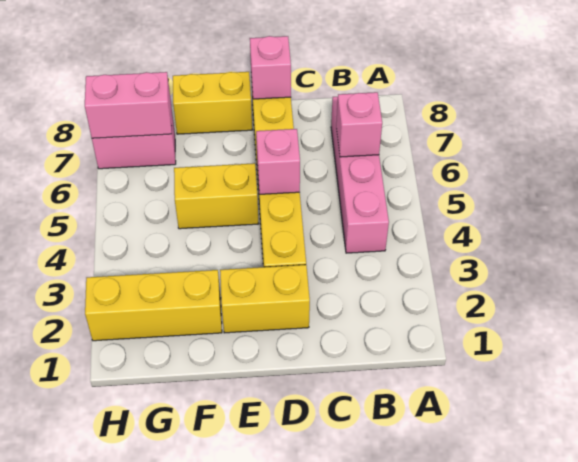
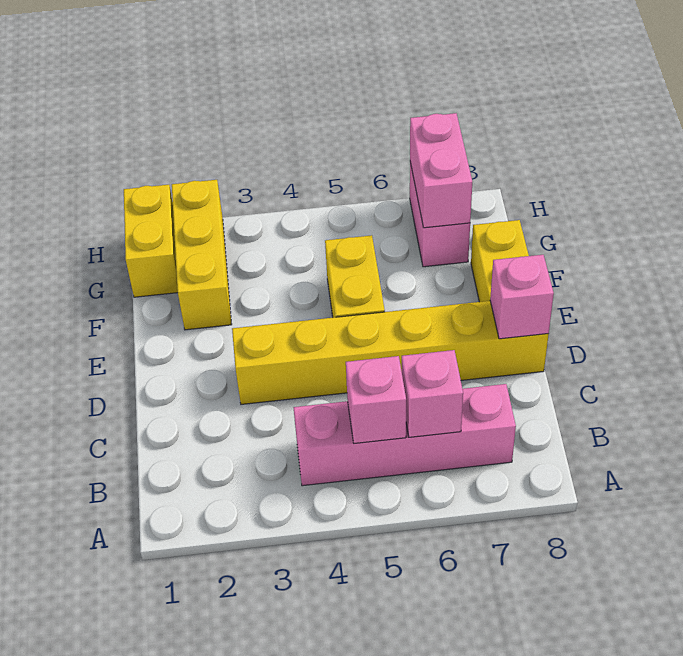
yellow 1x2 brick [220,265,310,333] -> yellow 1x2 brick moved to [124,185,178,297]
pink 1x1 brick [256,129,300,194] -> pink 1x1 brick moved to [346,356,406,443]

